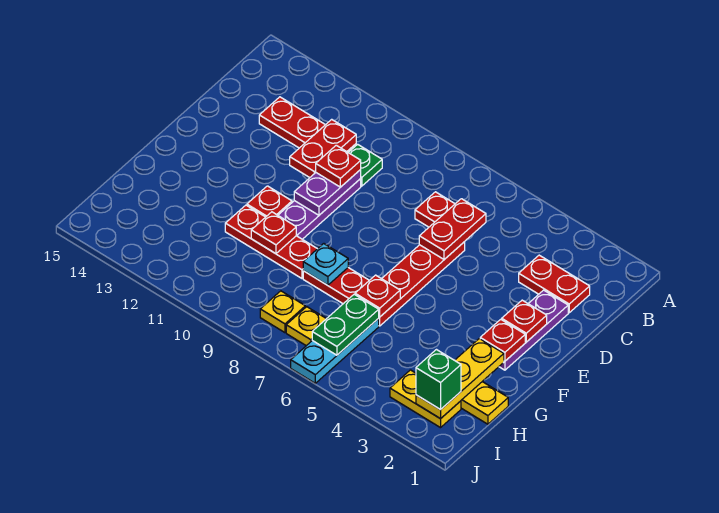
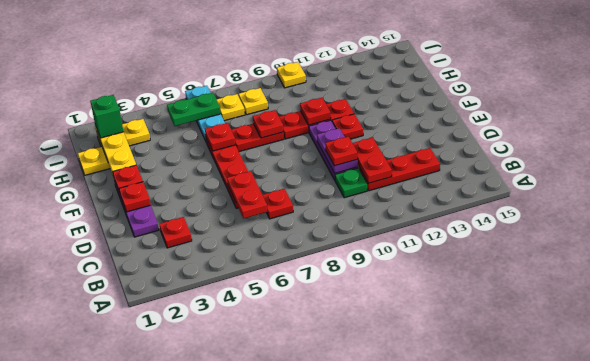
red 1x2 plate [519,255,590,313] -> red 1x1 plate [159,217,192,248]
cyan 1x1 plate [303,244,348,285] -> red 1x1 plate [253,110,283,138]
green 1x2 plate [312,294,379,355] -> green 1x2 plate turned to [167,93,221,126]
none -> yellow 1x1 plate [277,62,306,88]

